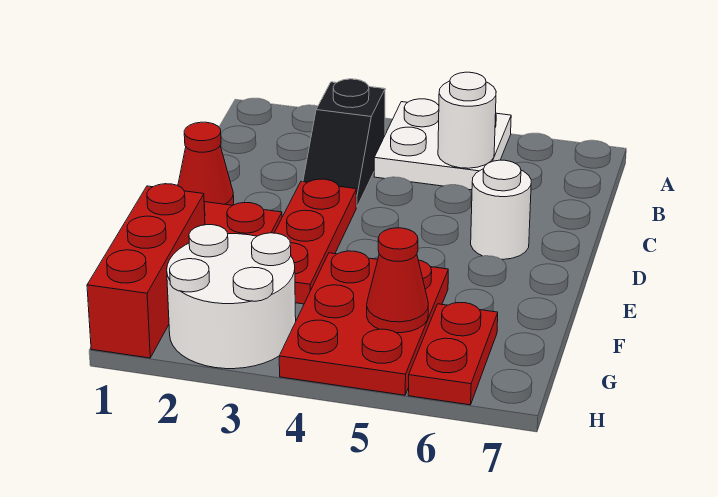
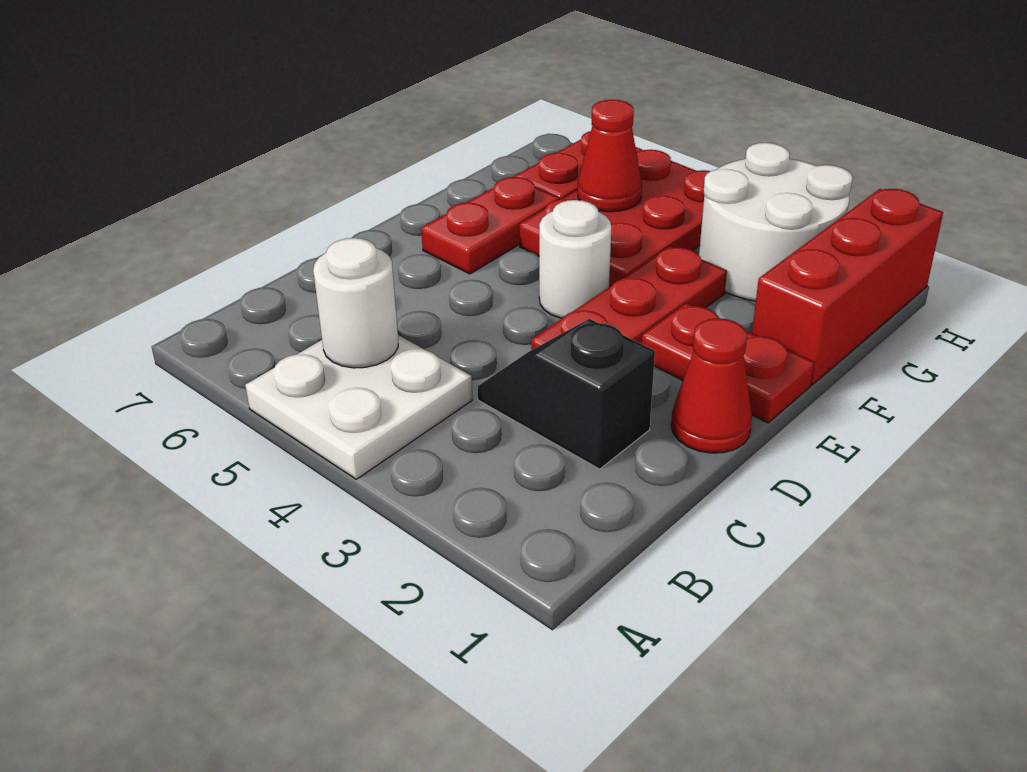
black 1x2 slope [303,79,385,207] -> black 1x2 slope turned to [477,319,655,469]
white 1x1 round brick [471,160,531,259] -> white 1x1 round brick moved to [539,200,611,318]
none -> red 1x2 plate [421,177,560,274]

